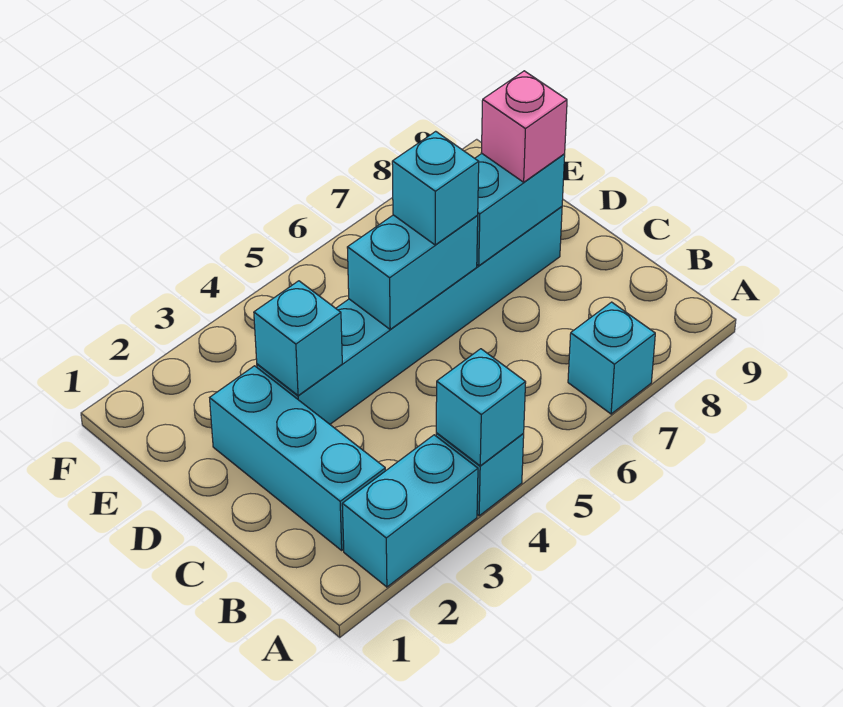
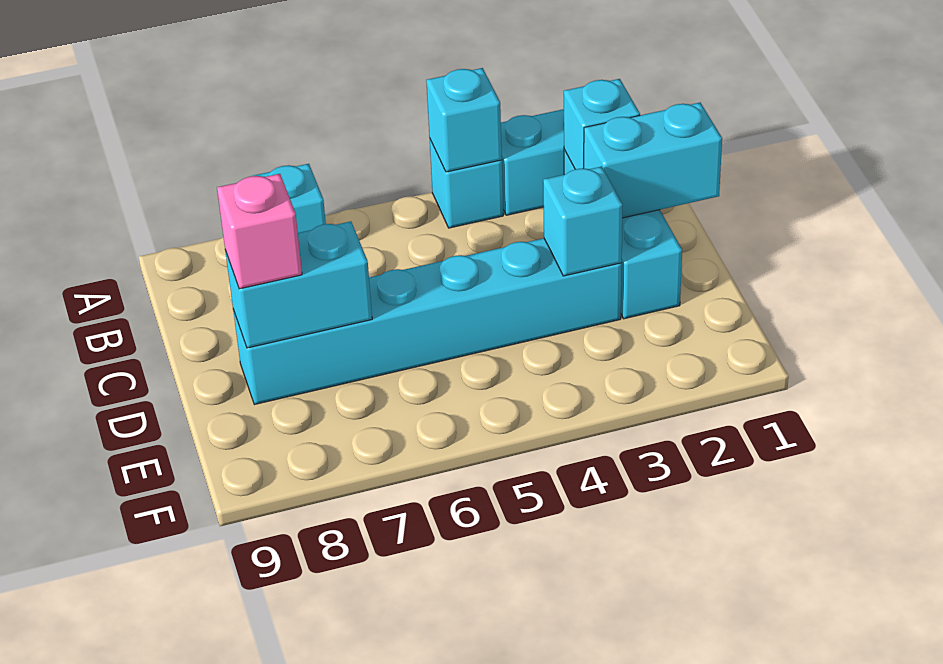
cyan 1x2 brick [347,215,478,329] -> cyan 1x2 brick moved to [584,103,722,218]
cyan 1x1 brick [392,131,479,245] -> cyan 1x1 brick moved to [563,79,640,169]

